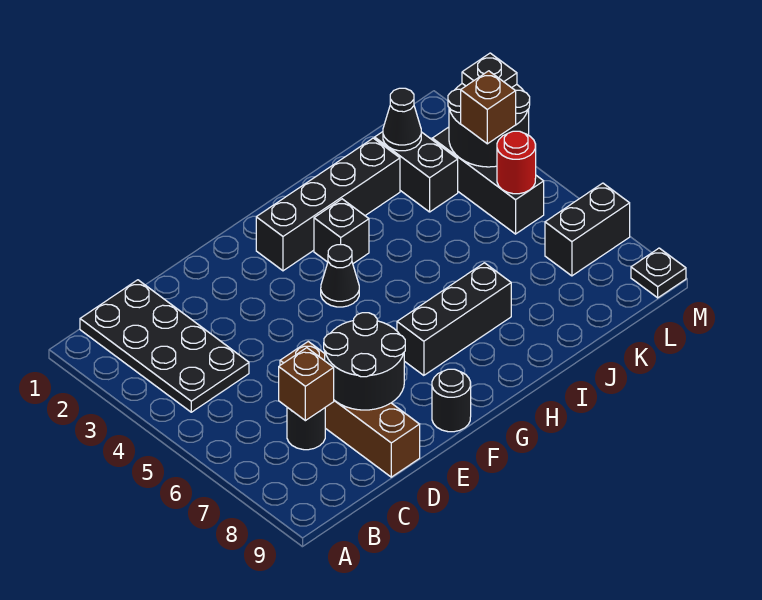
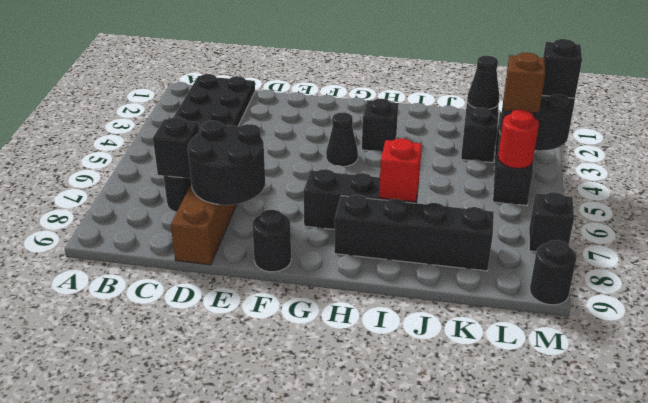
brown 1x1 brick [279,348,334,421] -> black 1x1 brick [153,117,199,178]
black 1x4 brick [256,138,400,271] -> black 1x4 brick moved to [334,195,494,271]
none -> red 1x1 brick [379,138,422,202]
black 1x2 brick [545,183,630,276] -> black 1x1 brick [529,192,574,252]
black 1x1 plate [462,53,517,88] -> black 1x1 brick [542,39,582,98]
black 1x1 plate [631,248,686,298] -> black 1x1 round brick [530,240,577,305]

